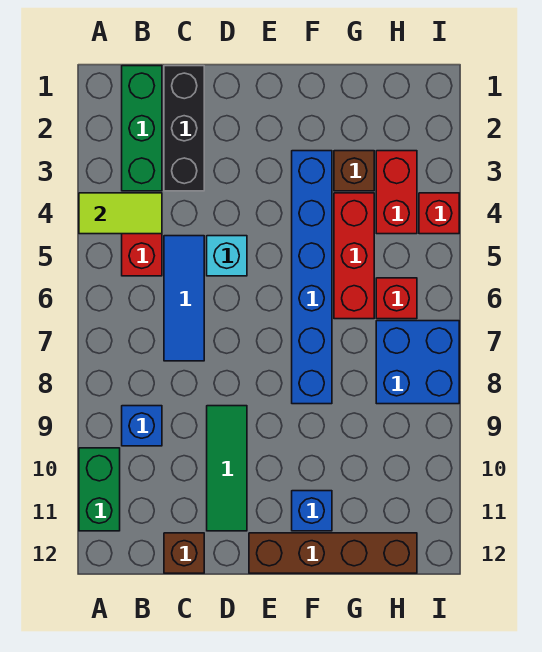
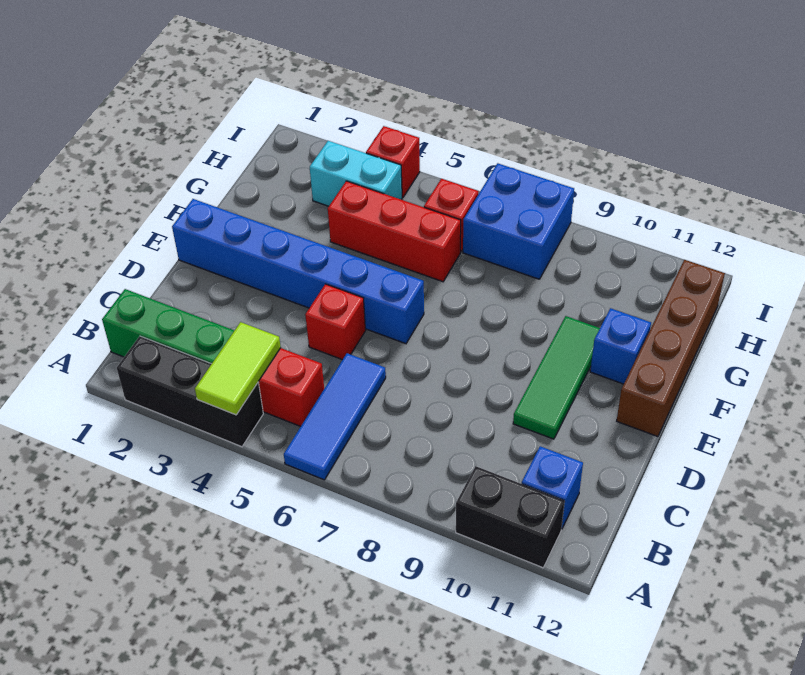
green 1x2 brick [79,448,120,531] -> black 1x2 brick [456,466,565,568]
blue 1x1 brick [122,406,162,446] -> blue 1x1 brick moved to [522,446,583,529]
black 1x3 brick [164,66,204,191] -> black 1x3 brick moved to [117,336,263,447]
blue 1x3 tile [164,236,204,361] -> blue 1x3 tile turned to [284,353,386,480]
brown 1x1 brick [164,533,204,573] -> none
cyan 1x1 brick [207,236,247,276] -> red 1x1 brick [305,284,366,360]
green 1x3 tile [207,406,247,531] -> green 1x3 tile turned to [513,316,600,439]
blue 1x6 brick [292,151,332,404] -> blue 1x6 brick moved to [172,199,424,344]
brown 1x1 brick [334,151,374,191] -> none
red 1x2 brick [376,151,417,234] -> cyan 1x2 brick [310,141,402,206]

